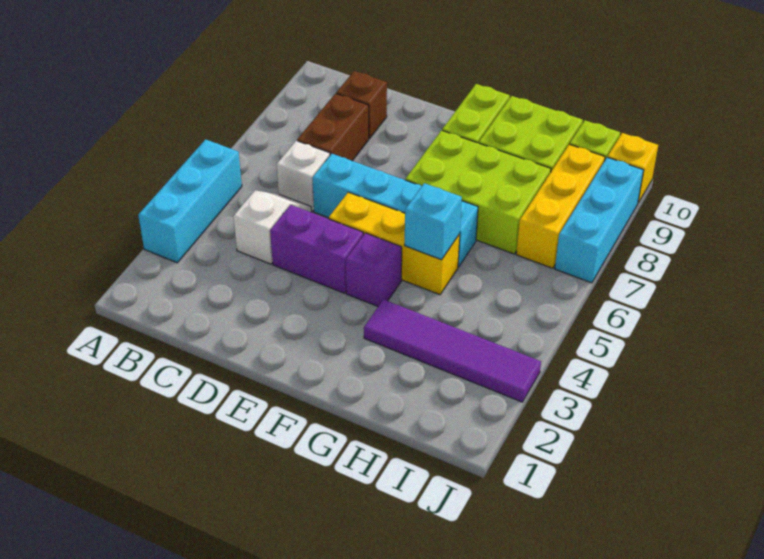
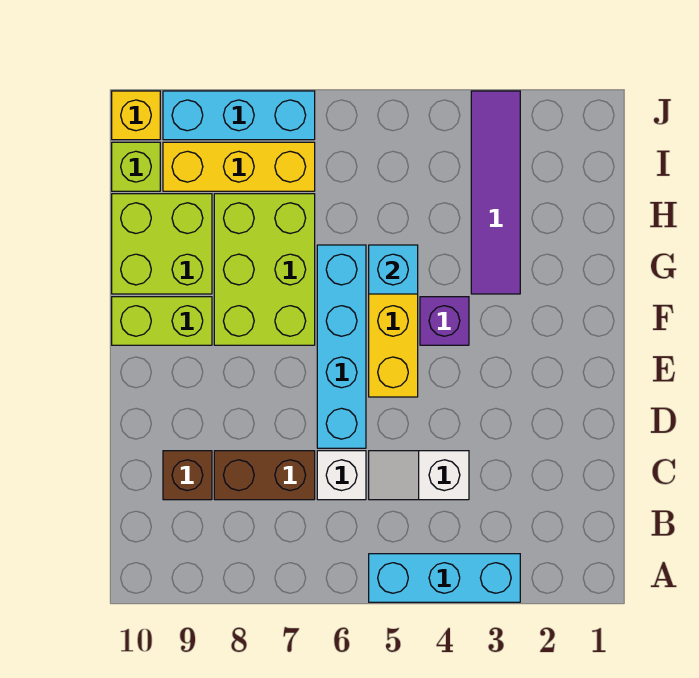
purple 1x2 brick [270,205,363,293] -> none

